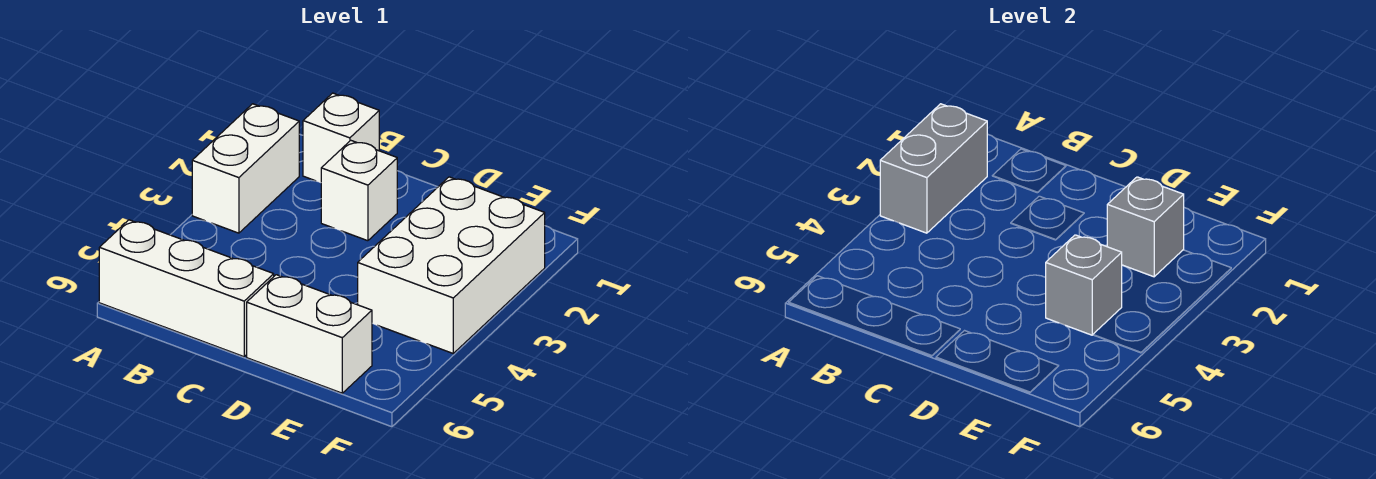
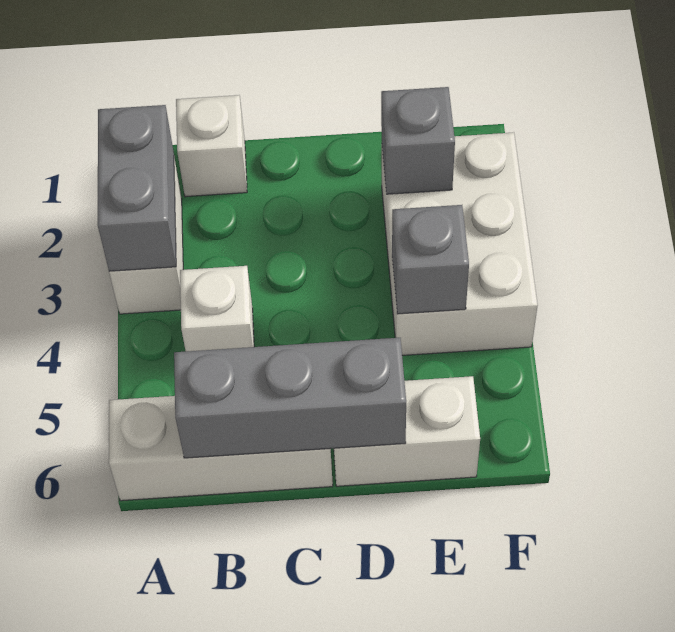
none -> grey 1x3 brick [174,338,406,458]
white 1x1 brick [321,140,397,241] -> white 1x1 brick moved to [180,266,254,351]

